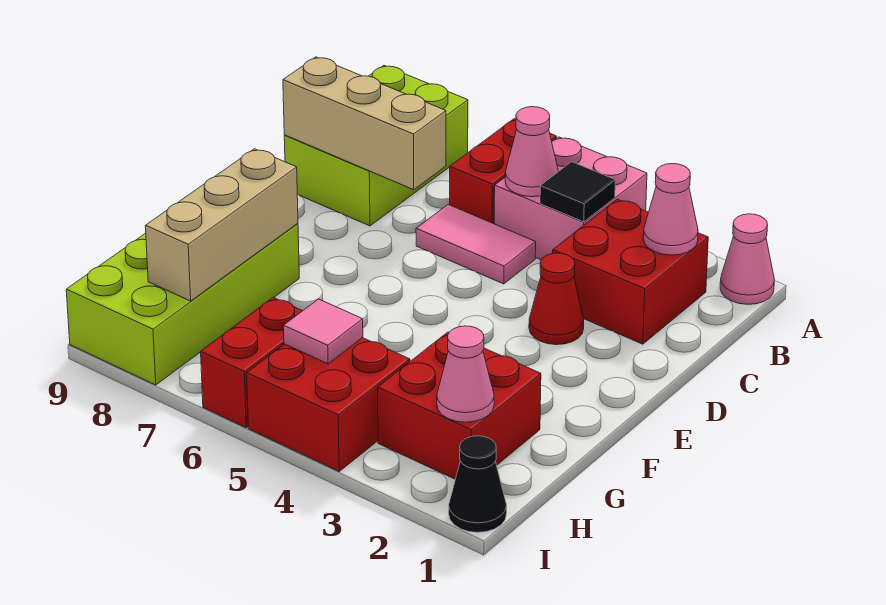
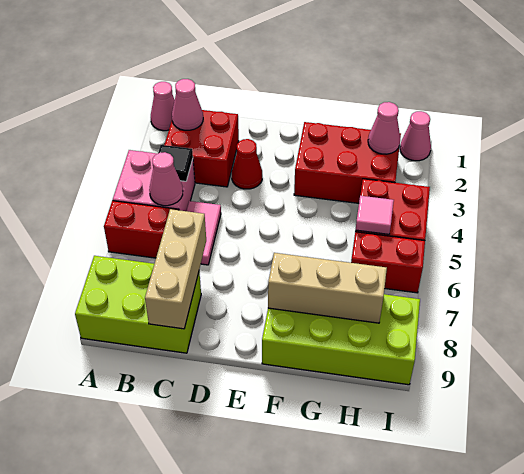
red 2x2 brick [378,332,541,479] -> red 2x3 brick [294,122,401,203]
black 1x1 cone [449,436,507,532] -> pink 1x1 cone [400,111,431,161]

